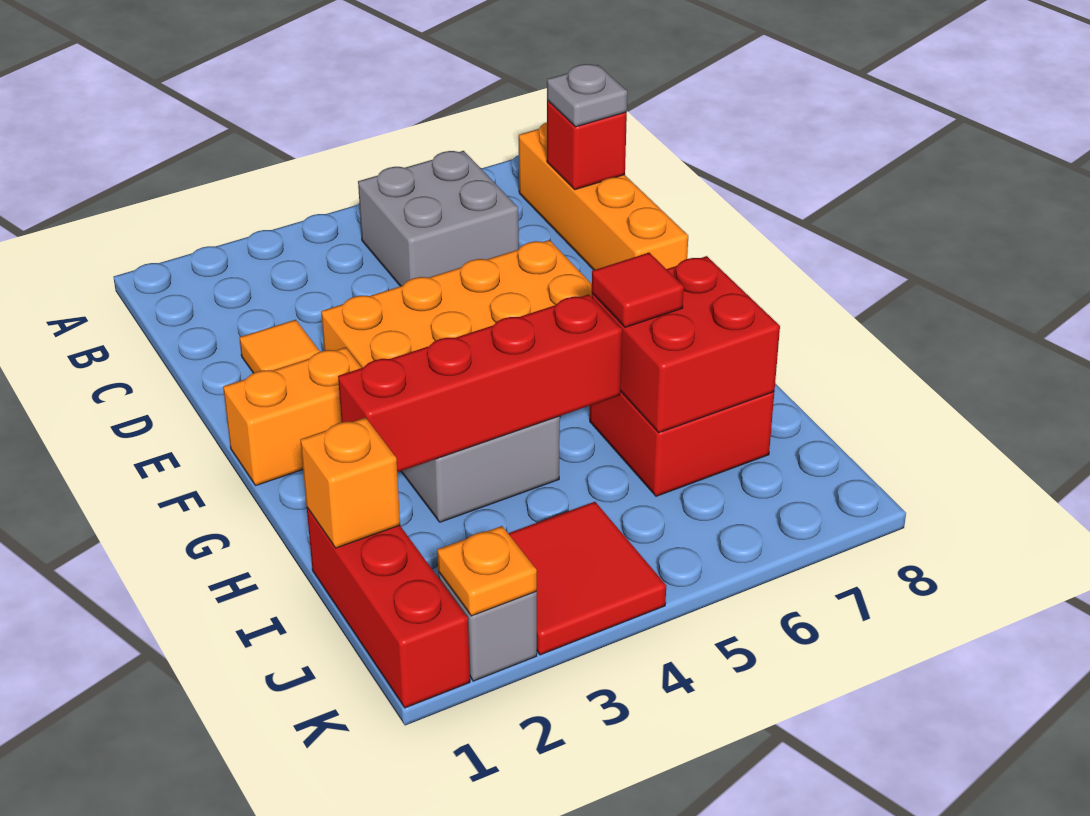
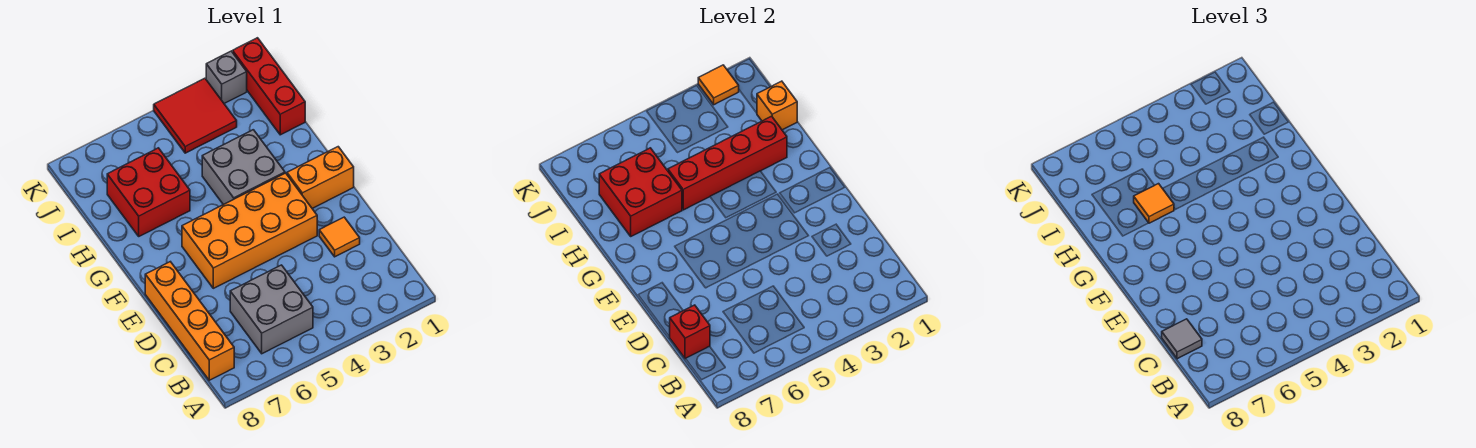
grey 1x1 plate [547,64,627,127] -> grey 1x1 tile [1162,319,1202,359]
red 1x1 tile [592,253,684,327] -> orange 1x1 tile [1134,184,1174,223]
orange 1x1 plate [437,526,537,616] -> orange 1x1 tile [698,65,739,105]

